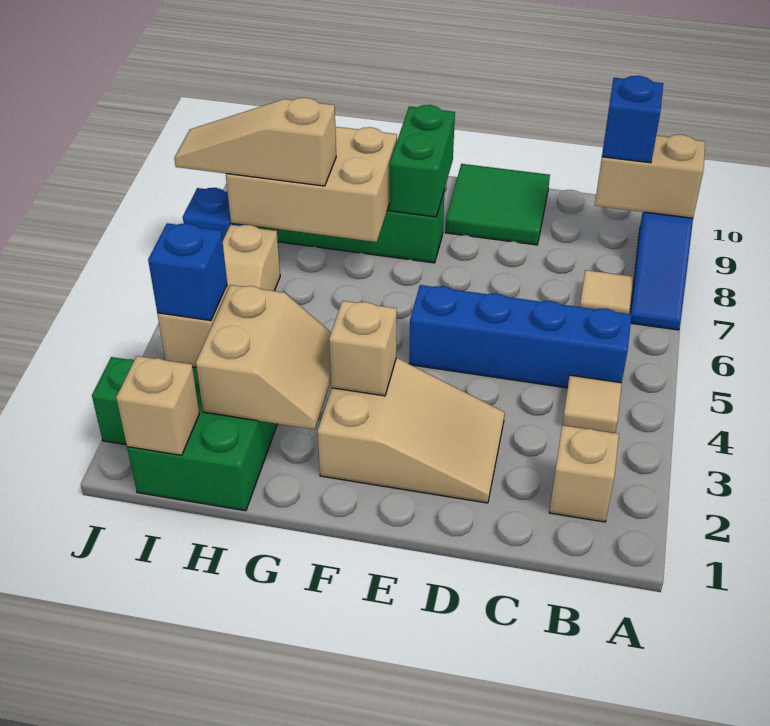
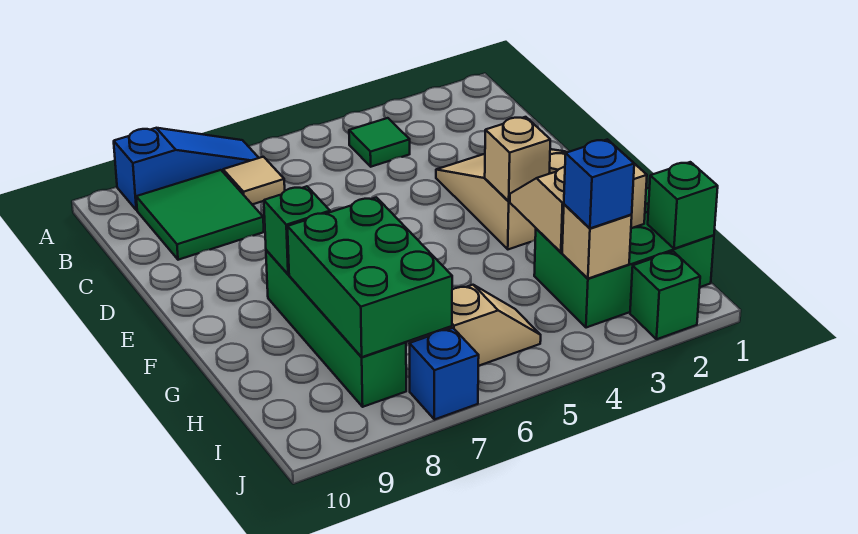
tan 1x2 brick [595,135,705,218] -> none
tan 1x1 brick [549,425,619,522] -> none
tan 1x1 tile [562,375,622,433] -> green 1x1 tile [349,118,410,167]
blue 1x4 brick [409,285,632,388] -> none
blue 1x1 brick [602,76,663,163] -> none
green 2x2 tile [445,164,550,245] -> green 2x2 tile moved to [136,170,264,260]
green 1x2 brick [390,105,455,217] -> green 1x1 brick [264,186,330,274]
tan 2x3 brick [226,127,397,242] -> green 2x3 brick [287,197,452,357]
tan 1x3 slope [174,98,336,186] -> none
tan 1x1 brick [116,356,199,455] -> green 1x1 brick [648,162,718,249]

